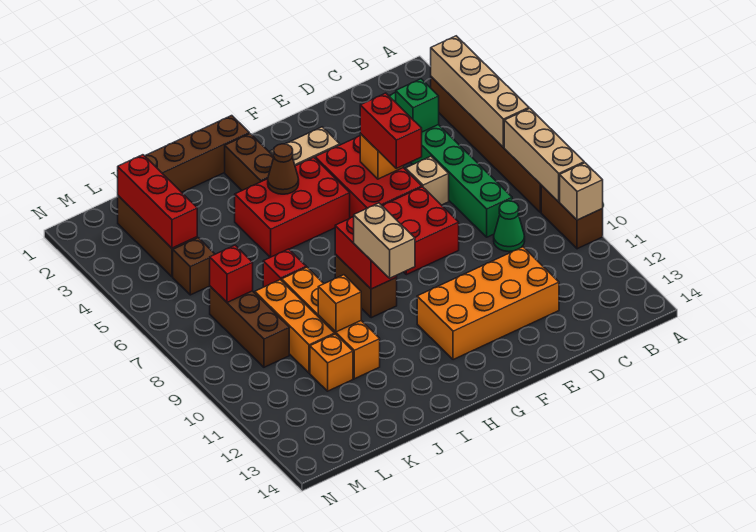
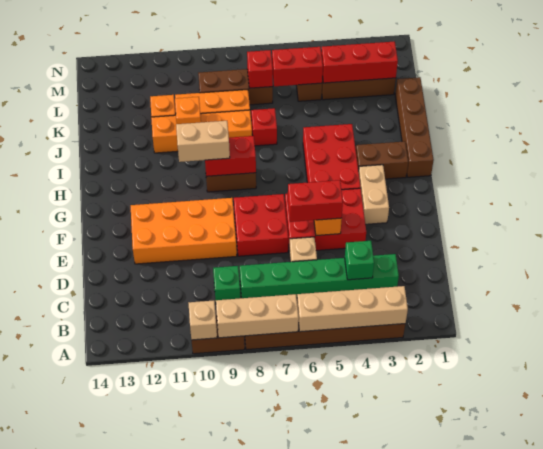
green 1x1 cone [494,201,525,252] -> green 1x1 brick [213,266,240,300]
orange 2x4 brick [417,247,559,360] -> orange 2x4 brick turned to [131,198,237,264]
brown 1x1 cone [268,144,299,194] -> none
none -> red 1x2 brick [272,47,323,86]

